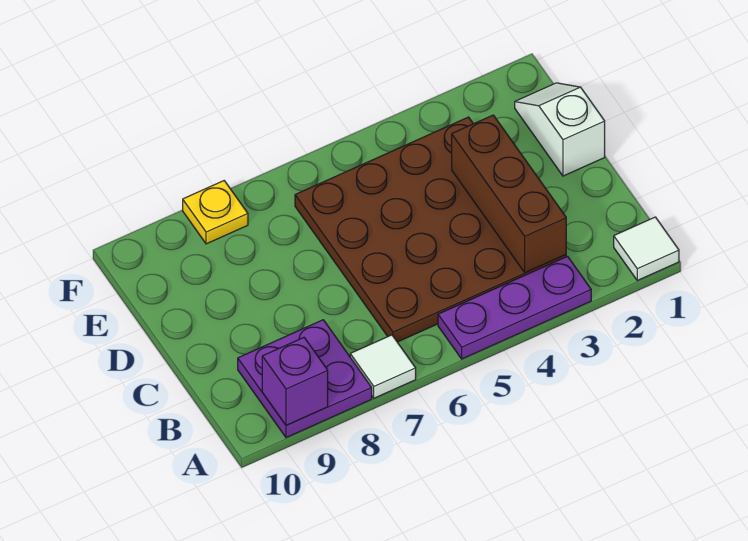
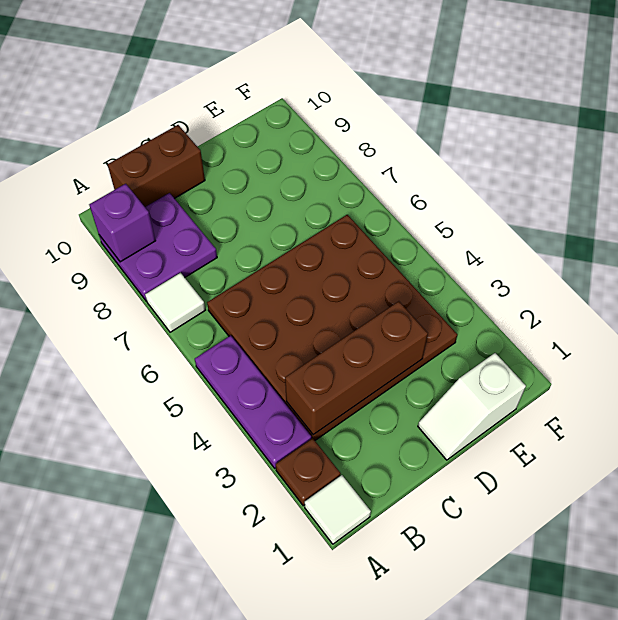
none -> brown 1x1 plate [276,438,341,506]
none -> brown 1x2 brick [107,125,205,207]
white 1x2 slope [515,83,605,176] -> white 1x2 slope turned to [418,353,526,460]
yellow 1x1 plate [183,181,248,244] -> none

